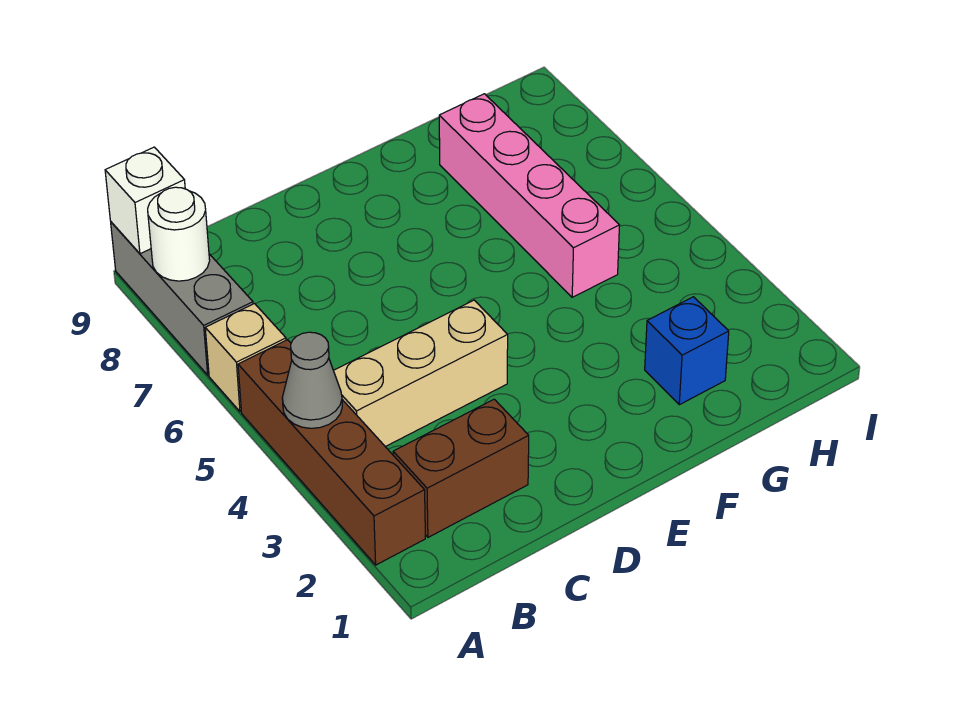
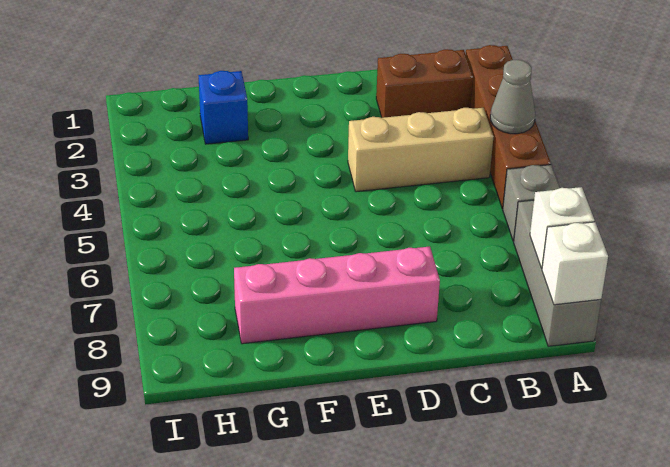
tan 1x1 brick [205,304,286,412] -> grey 1x1 brick [503,165,560,241]
white 1x1 round brick [148,187,210,281] -> white 1x1 brick [530,187,594,268]
pink 1x4 brick [439,94,619,297] -> pink 1x4 brick turned to [234,246,440,344]

